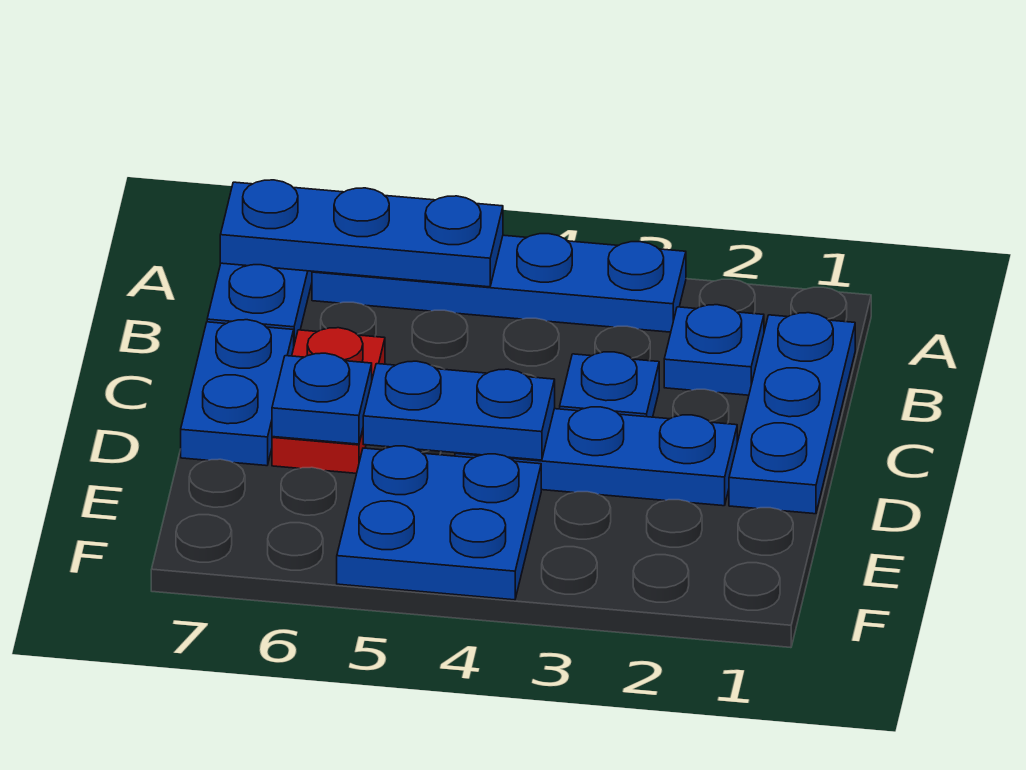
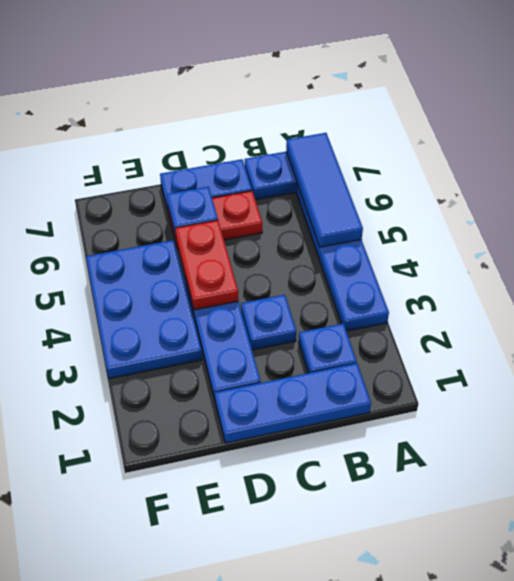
blue 1x3 plate [220,180,503,287] -> blue 1x3 tile [286,133,363,247]
blue 1x2 plate [363,361,555,460] -> red 1x2 plate [175,220,238,310]
blue 2x2 plate [337,446,541,600] -> blue 2x3 plate [86,240,202,379]

